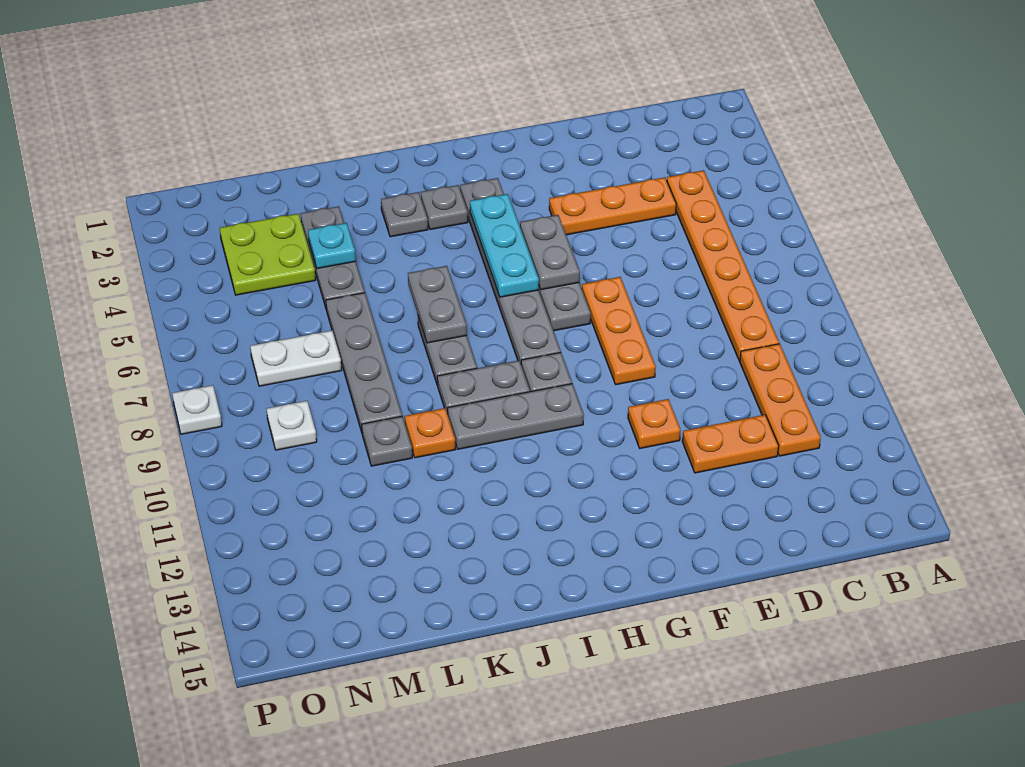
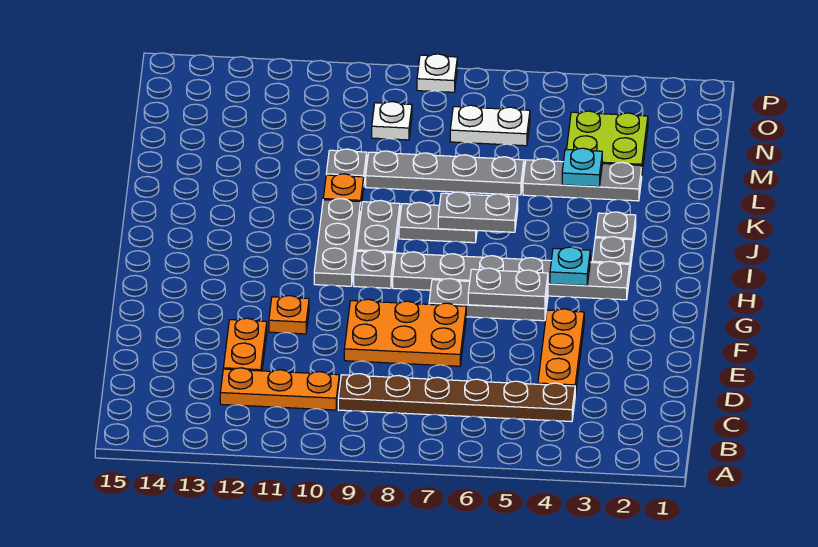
orange 1x6 plate [667,170,779,361] -> brown 1x6 plate [338,374,575,422]
orange 1x3 plate [582,277,656,385] -> orange 2x3 plate [344,299,466,366]
cyan 1x3 plate [470,194,539,297] -> cyan 1x1 plate [550,247,590,286]
white 1x2 plate [250,330,342,386] -> white 1x2 plate turned to [450,105,530,146]

